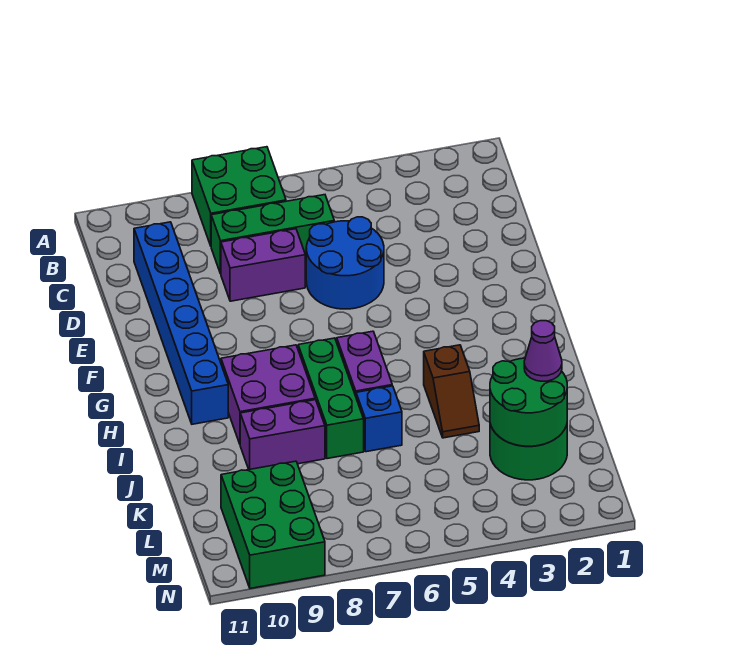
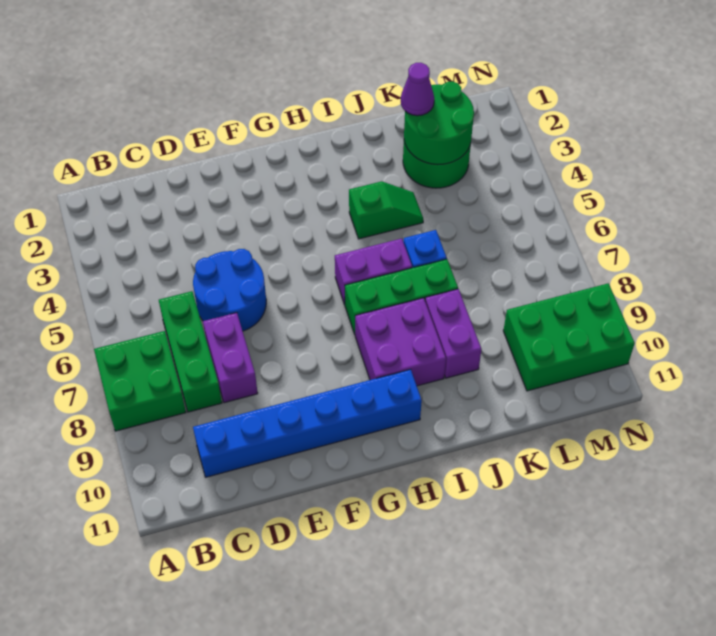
brown 1x2 slope [424,345,479,438] -> green 1x2 slope [349,181,423,239]

